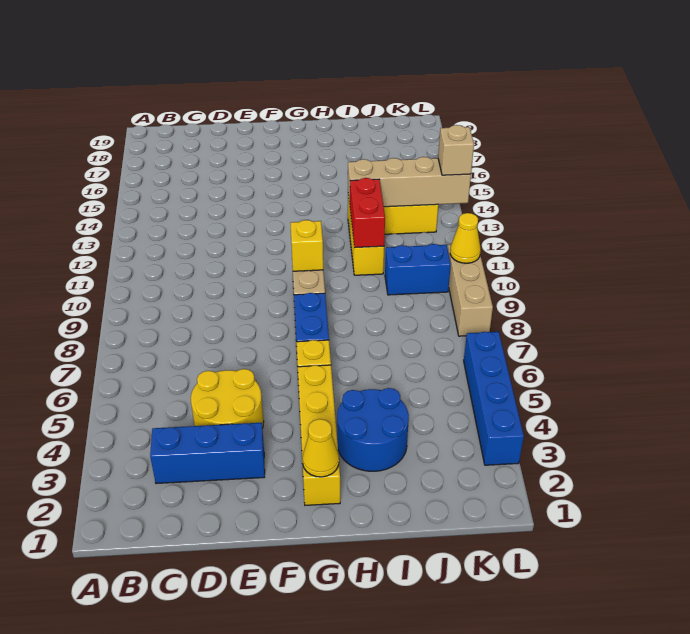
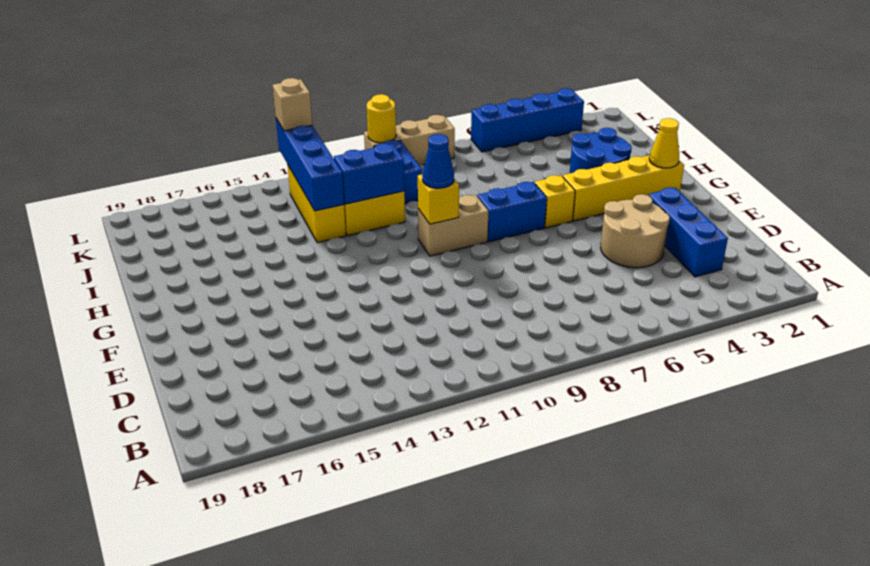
yellow 2x2 round brick [191,369,264,428] -> tan 2x2 round brick [601,194,670,268]
none -> blue 1x1 cone [422,134,454,188]
red 1x2 brick [350,178,385,248] -> blue 1x2 brick [334,143,404,204]
tan 1x4 brick [348,157,471,207] -> blue 1x4 brick [276,119,344,211]
yellow 1x1 cone [450,213,481,263] -> yellow 1x1 round brick [367,94,396,143]

